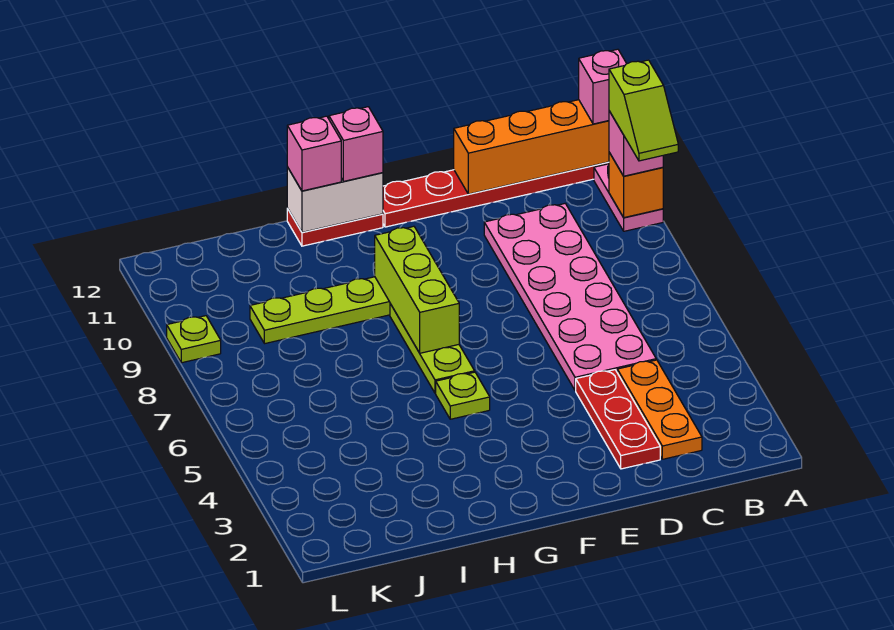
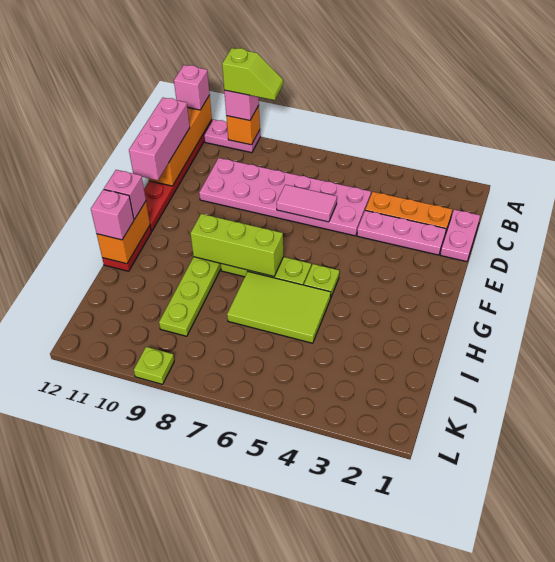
none -> pink 1x2 plate [440,210,480,262]
none -> pink 1x3 brick [129,98,190,180]
red 1x3 plate [576,370,660,469] -> pink 1x3 plate [357,210,446,255]
none -> pink 1x2 tile [276,185,337,222]
white 1x2 brick [287,167,383,232] -> orange 1x2 brick [97,201,150,264]
none -> lime 2x3 tile [227,272,331,343]

